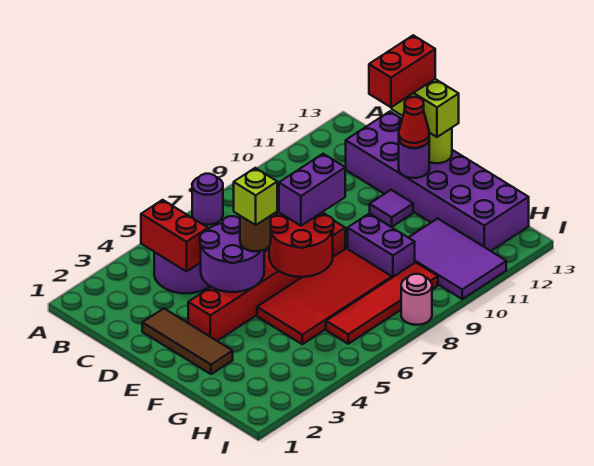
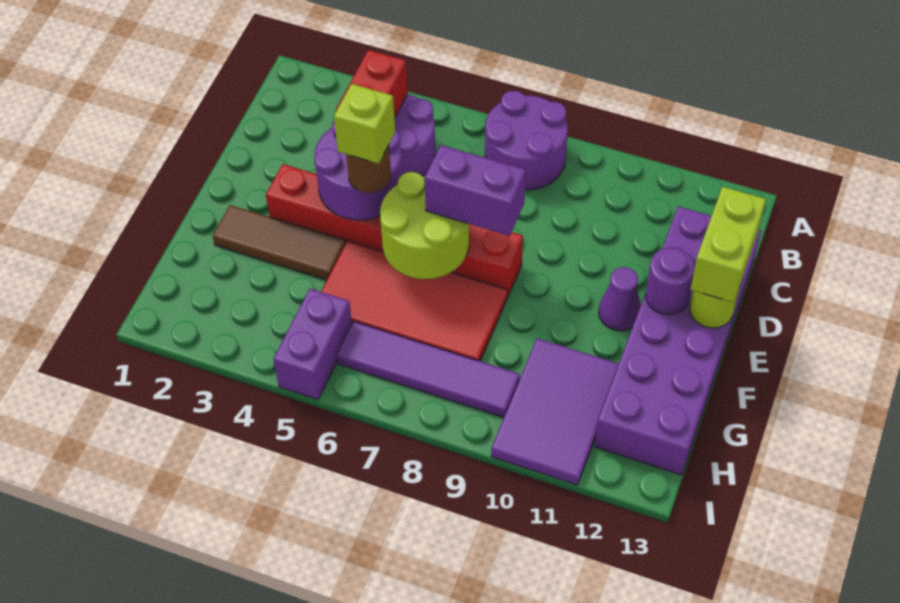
purple 1x1 round brick [192,174,223,225] -> purple 2x2 round brick [485,91,568,190]
brown 1x3 tile [142,309,233,374] -> brown 1x3 tile turned to [213,205,346,280]
red 1x2 brick [369,35,435,107] -> none
red 2x2 round brick [269,212,334,277] -> lime 2x2 round brick [380,172,469,279]
purple 1x1 tile [370,190,413,227] -> purple 1x1 cone [599,267,641,331]
red 1x1 cone [399,97,429,148] -> none
purple 1x2 brick [348,214,415,277] -> purple 1x2 brick moved to [273,289,352,400]
red 1x4 tile [326,262,438,344] -> purple 1x4 tile [337,321,520,418]
pink 1x1 round brick [401,274,432,325] -> none

